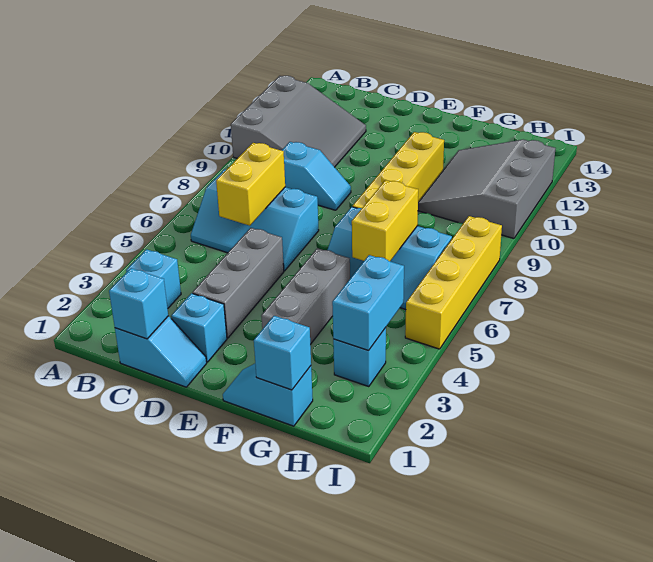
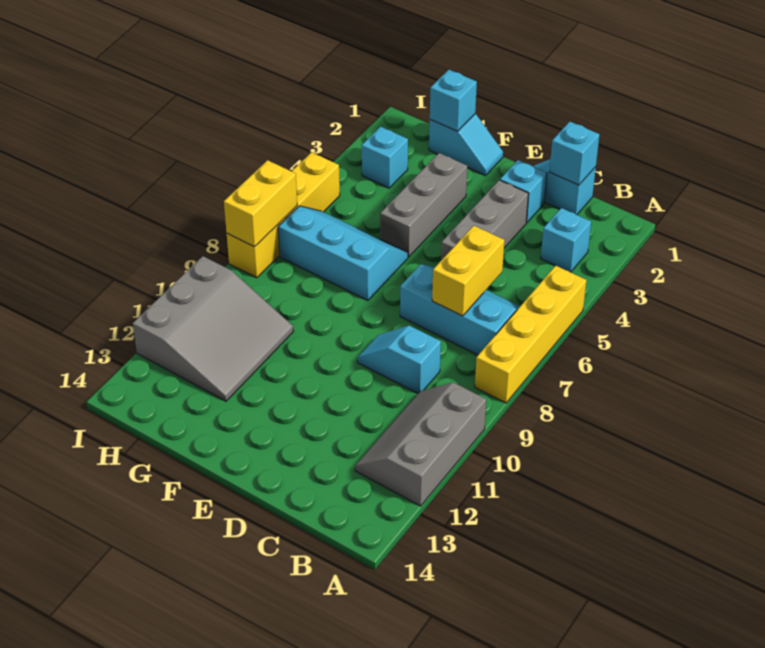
grey 3x3 slope [231,76,366,167] -> grey 2x3 slope [355,383,486,506]
yellow 1x4 brick [353,132,444,208] -> yellow 1x4 brick moved to [475,266,587,403]
yellow 1x2 brick [352,180,418,261] -> yellow 1x2 brick moved to [224,160,297,247]
cyan 1x2 brick [332,255,404,351] -> none

